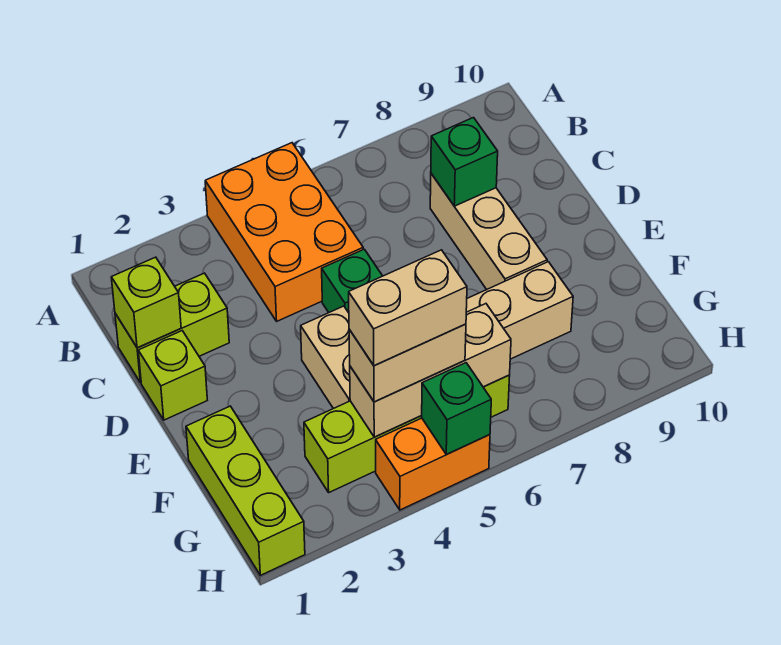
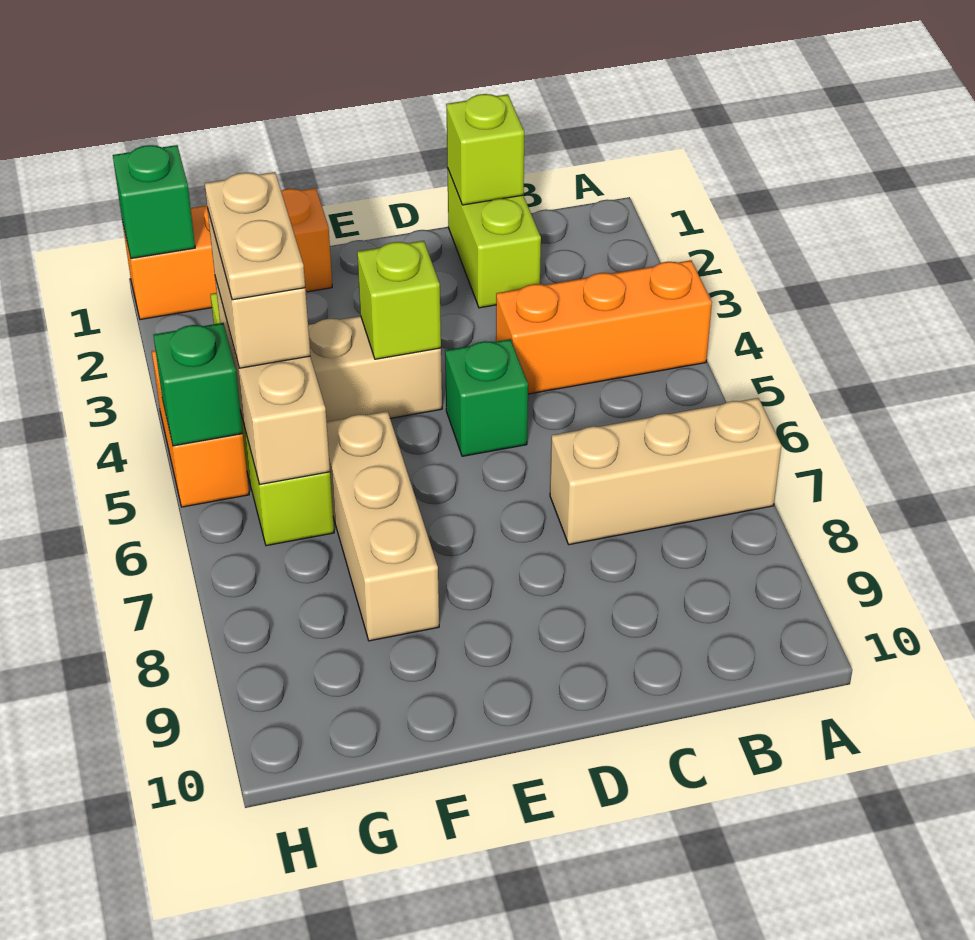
orange 2x3 brick [205,143,363,321] -> orange 1x3 brick [496,260,712,394]
tan 1x3 brick [430,174,547,289] -> tan 1x3 brick moved to [550,398,781,545]
green 1x1 brick [431,118,498,206] -> green 1x1 brick moved to [113,145,195,258]
lime 1x1 brick [138,331,207,420] -> lime 1x1 brick moved to [357,241,441,359]
lime 1x3 brick [186,406,305,575] -> orange 1x3 brick [123,188,332,320]
tan 1x2 brick [349,250,467,366] -> tan 1x2 plate [205,172,305,300]

